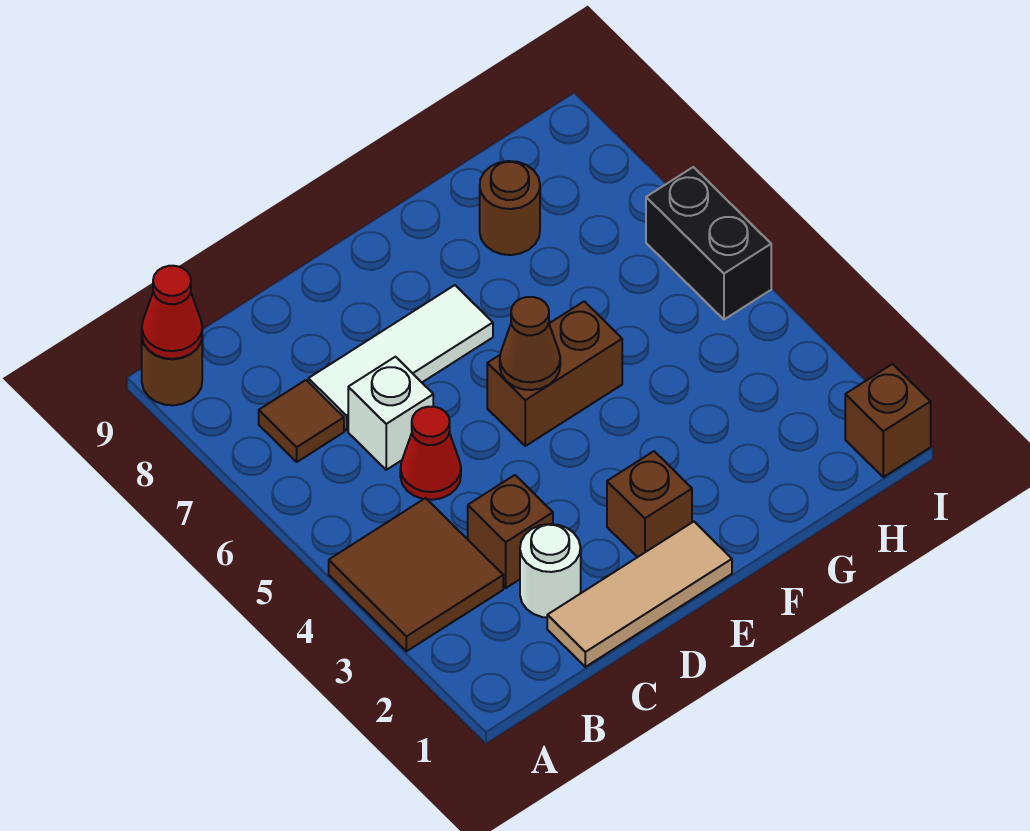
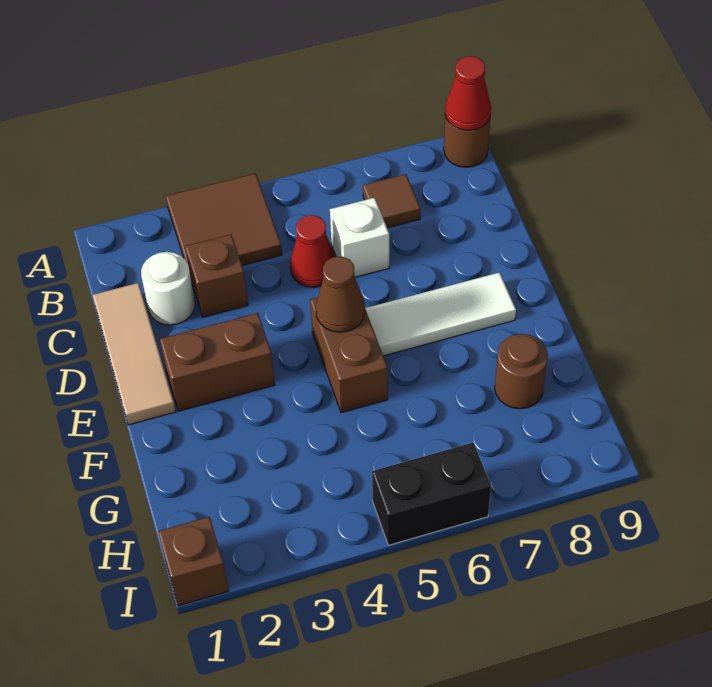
white 1x3 tile [308,285,493,430] -> white 1x3 tile turned to [365,272,516,356]
brown 1x1 brick [607,451,692,557] -> brown 1x2 brick [160,313,275,411]

